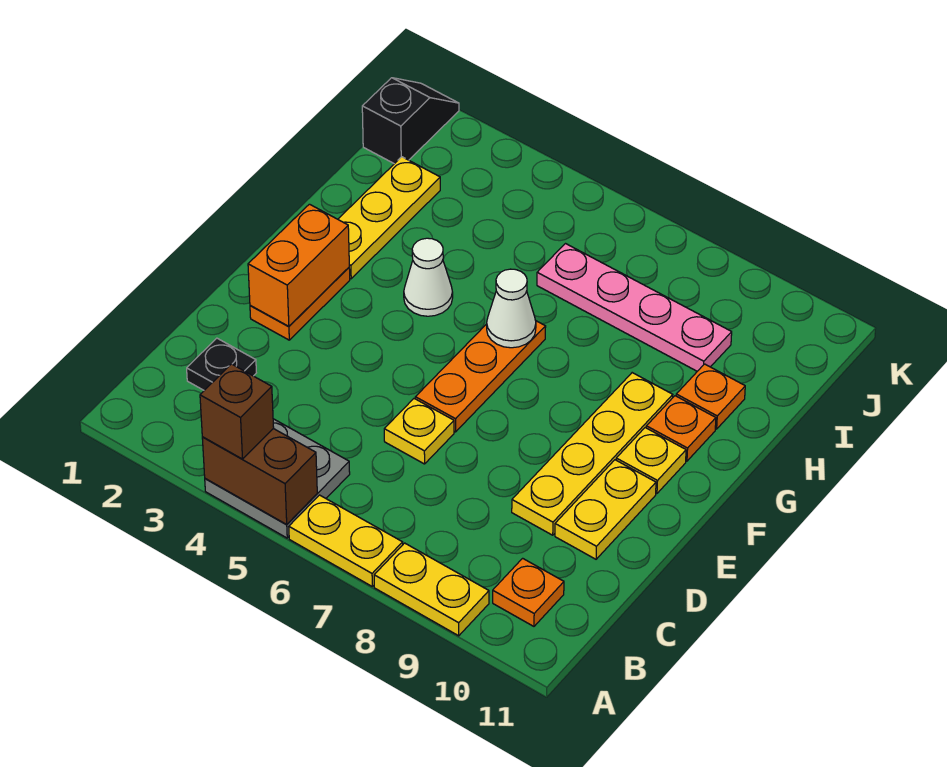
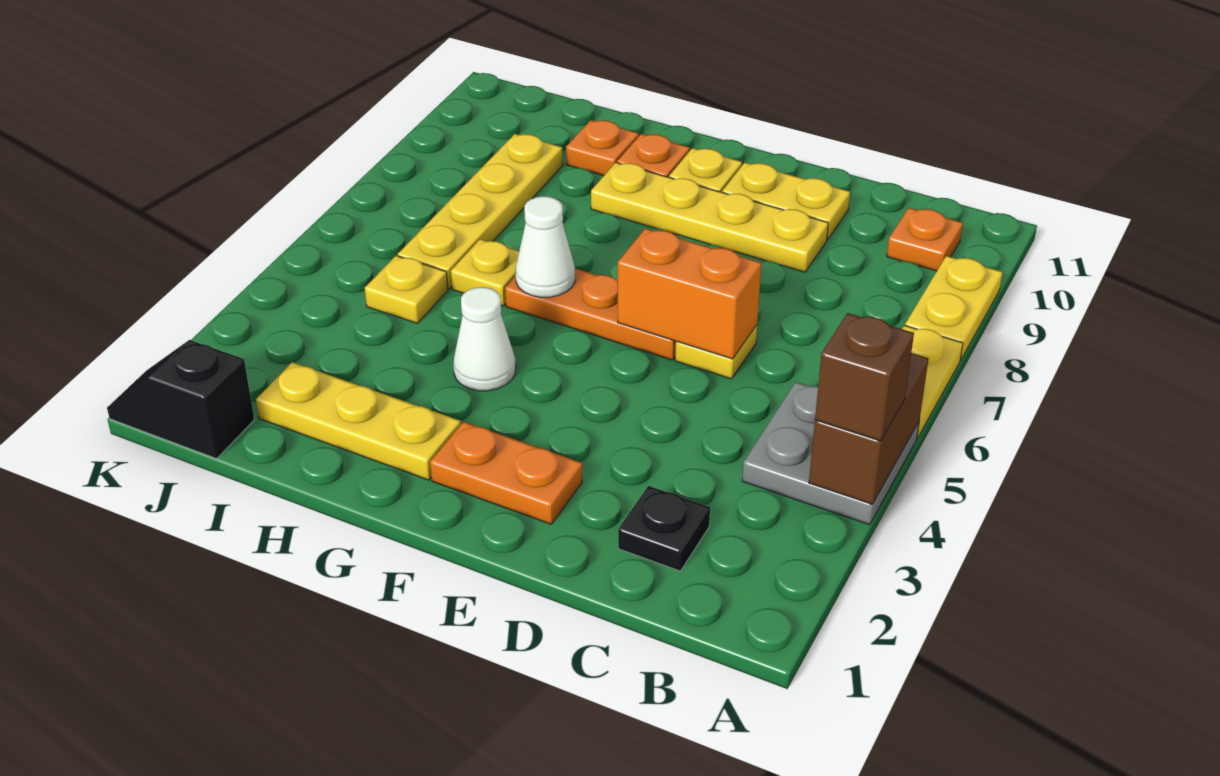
orange 1x2 brick [248,204,349,327] -> orange 1x2 brick moved to [618,228,762,359]
none -> yellow 1x1 plate [451,239,519,306]
none -> yellow 1x1 plate [365,256,448,323]
pink 1x4 plate [537,244,732,371] -> yellow 1x4 plate [398,134,563,289]

